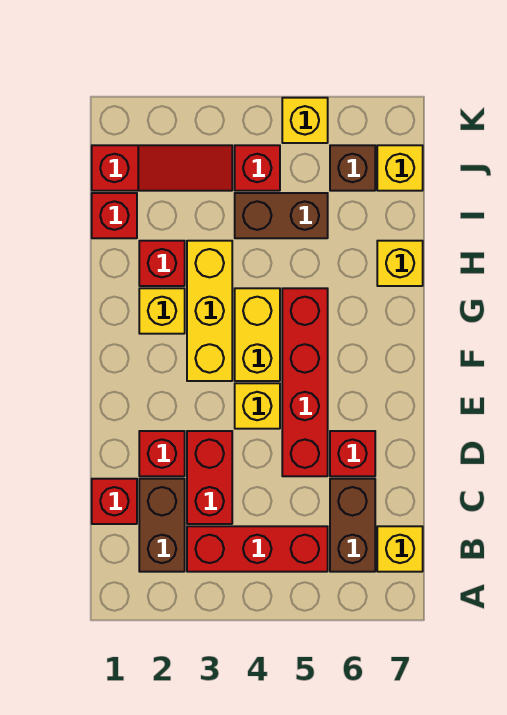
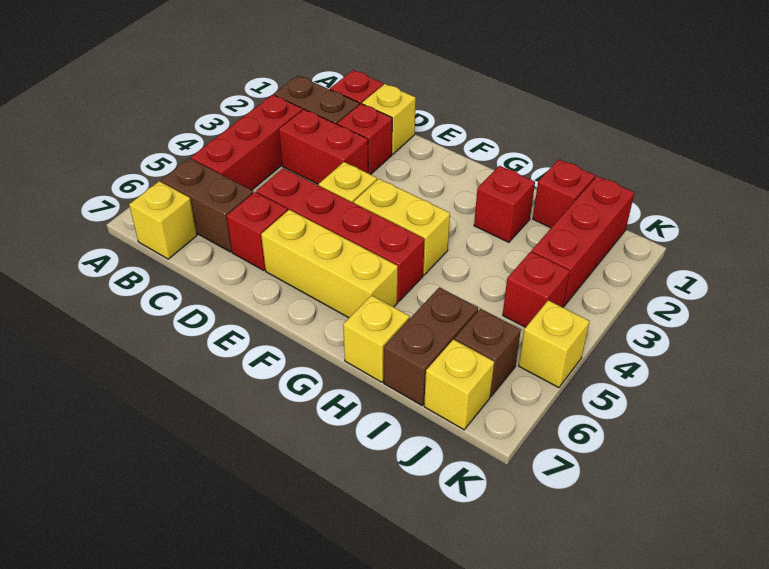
yellow 1x3 brick [187,241,232,381] -> yellow 1x3 brick moved to [261,210,398,318]
yellow 1x1 brick [139,288,185,334] -> yellow 1x1 brick moved to [362,84,416,154]
brown 1x2 brick [235,193,328,238] -> brown 1x2 brick moved to [384,287,478,405]
red 1x3 slope [92,145,232,191] -> red 1x3 brick [531,176,635,307]

